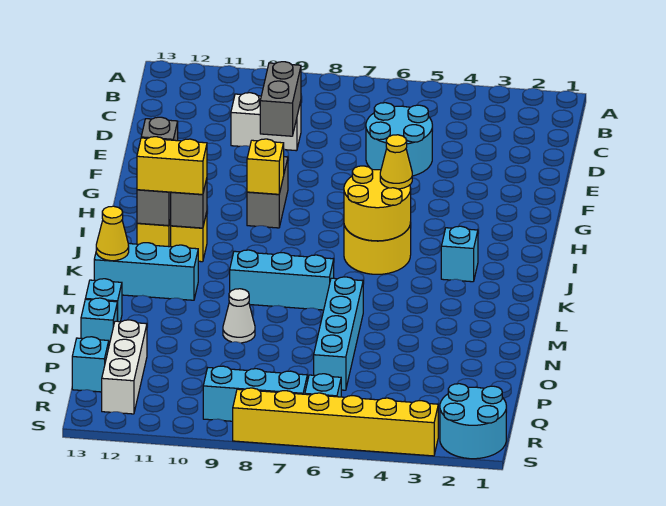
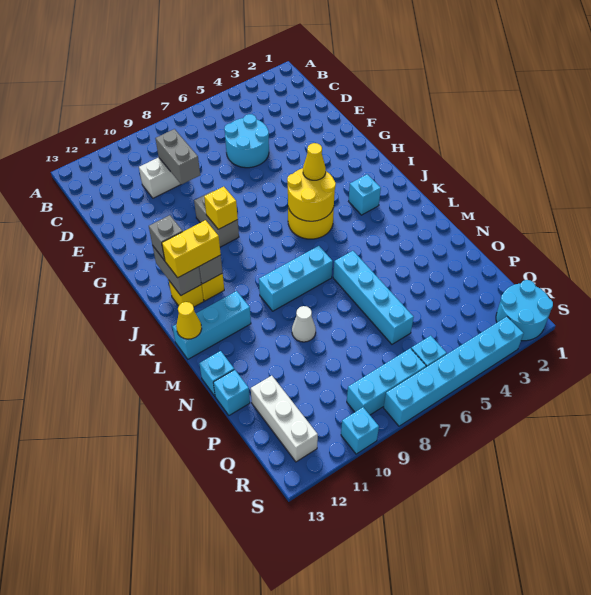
cyan 1x1 brick [72,337,109,392] -> cyan 1x1 brick moved to [341,407,379,454]
yellow 1x6 brick [233,388,438,456] -> cyan 1x6 brick [384,317,524,426]

